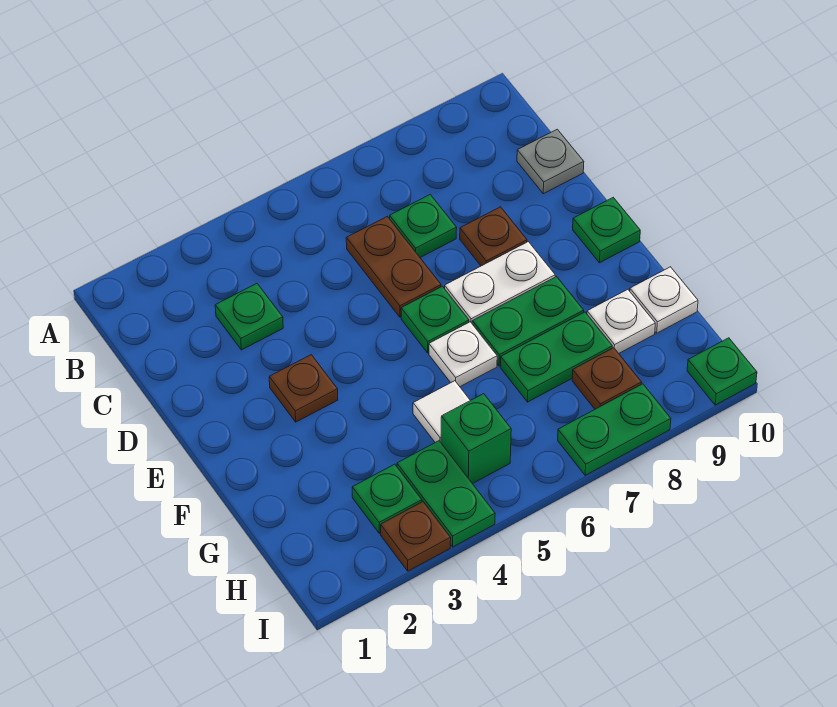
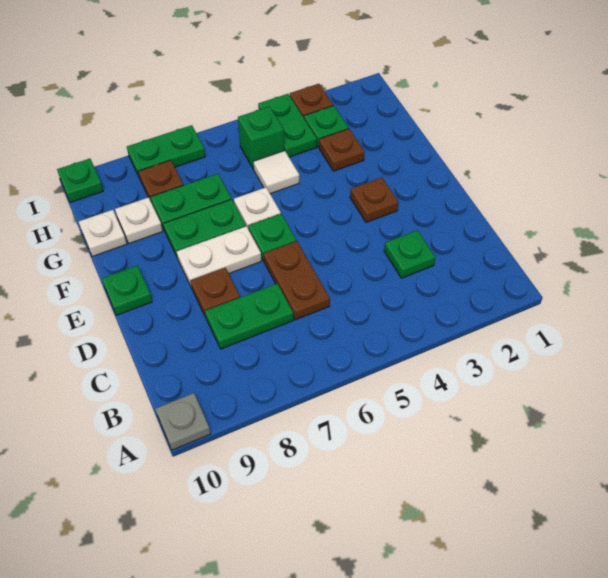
green 1x1 plate [390,195,457,257] -> green 1x2 plate [205,284,293,349]
grey 1x1 plate [517,129,584,194] -> grey 1x1 plate moved to [156,393,211,450]
none -> brown 1x1 plate [319,129,365,171]

